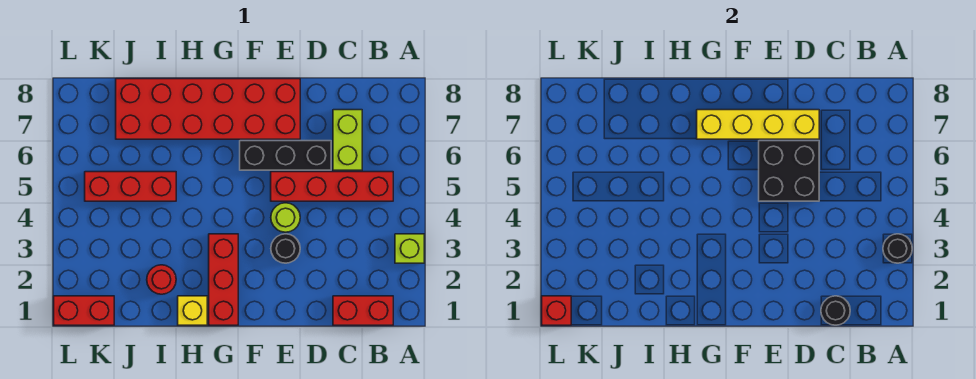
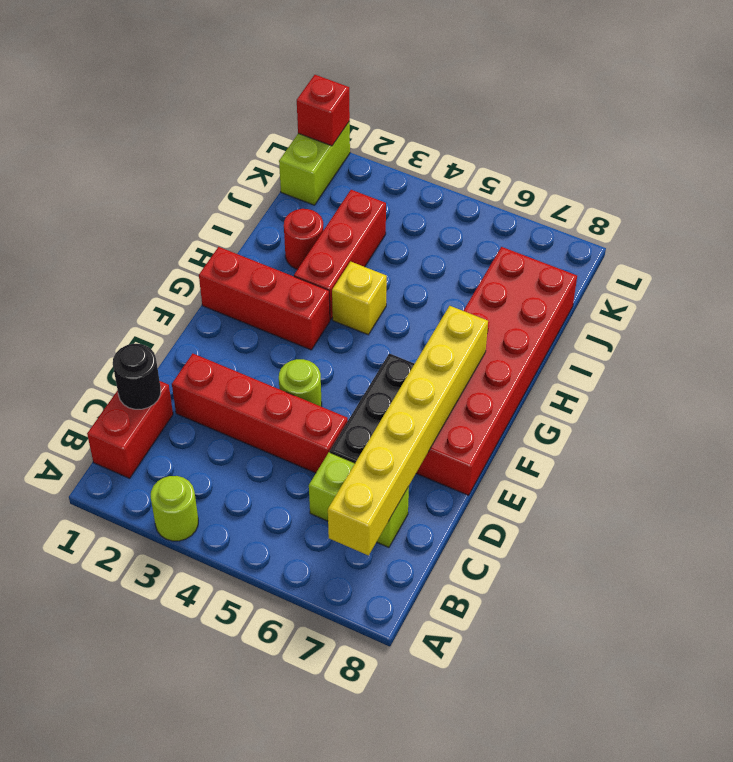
lime 1x1 brick [395,234,424,263] -> lime 1x1 round brick [151,476,198,541]
black 1x1 round brick [883,234,912,263] -> none
red 1x4 brick [271,172,393,201] -> red 1x4 brick turned to [172,354,348,473]
black 2x2 brick [759,141,819,201] -> none
yellow 1x4 brick [697,110,819,139] -> yellow 1x6 brick [328,306,488,555]
black 1x1 round brick [271,234,300,263] -> none
yellow 1x1 brick [178,296,207,325] -> yellow 1x1 brick moved to [332,262,387,335]
red 1x3 brick [85,172,176,201] -> red 1x3 brick moved to [294,190,386,320]
red 1x2 brick [54,296,114,325] -> lime 1x2 brick [279,121,350,205]

